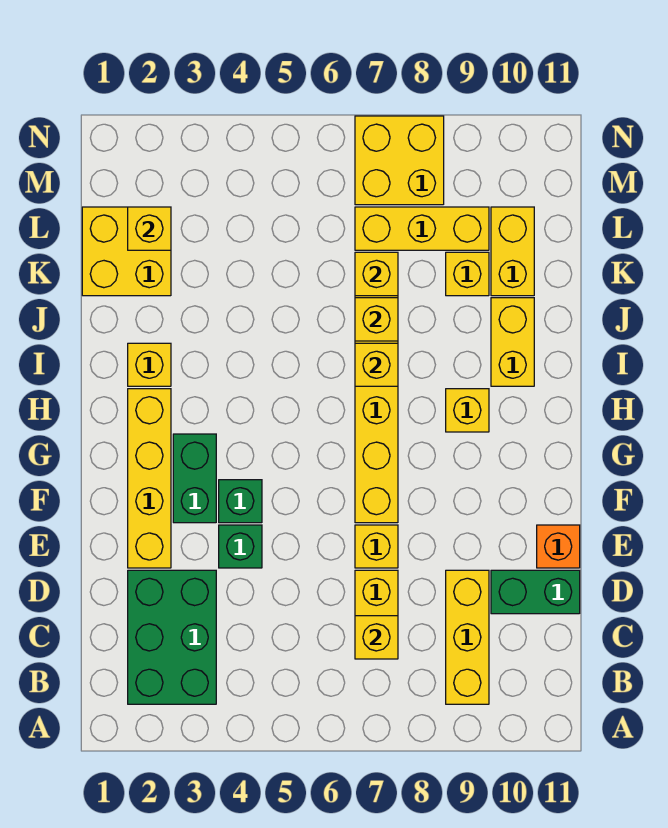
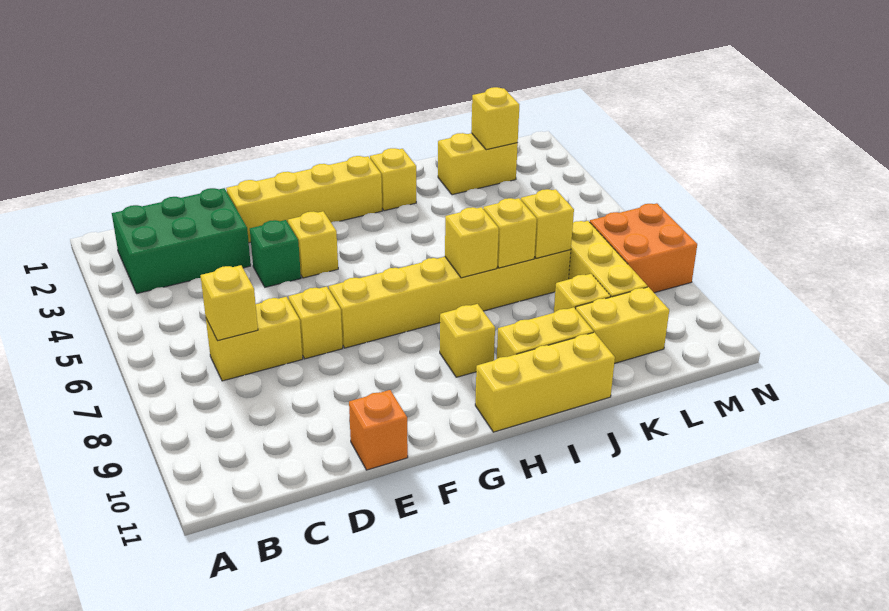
yellow 1x3 brick [446,570,489,704] -> yellow 1x3 brick moved to [475,332,615,432]
green 1x2 brick [491,570,580,614] -> none
green 1x2 brick [173,434,216,523] -> none
green 1x1 brick [219,480,262,523] -> yellow 1x1 brick [288,211,338,278]
yellow 2x2 brick [82,207,171,296] -> yellow 1x2 brick [438,133,518,195]
yellow 2x2 brick [355,116,444,205] -> orange 2x2 brick [590,203,697,293]

